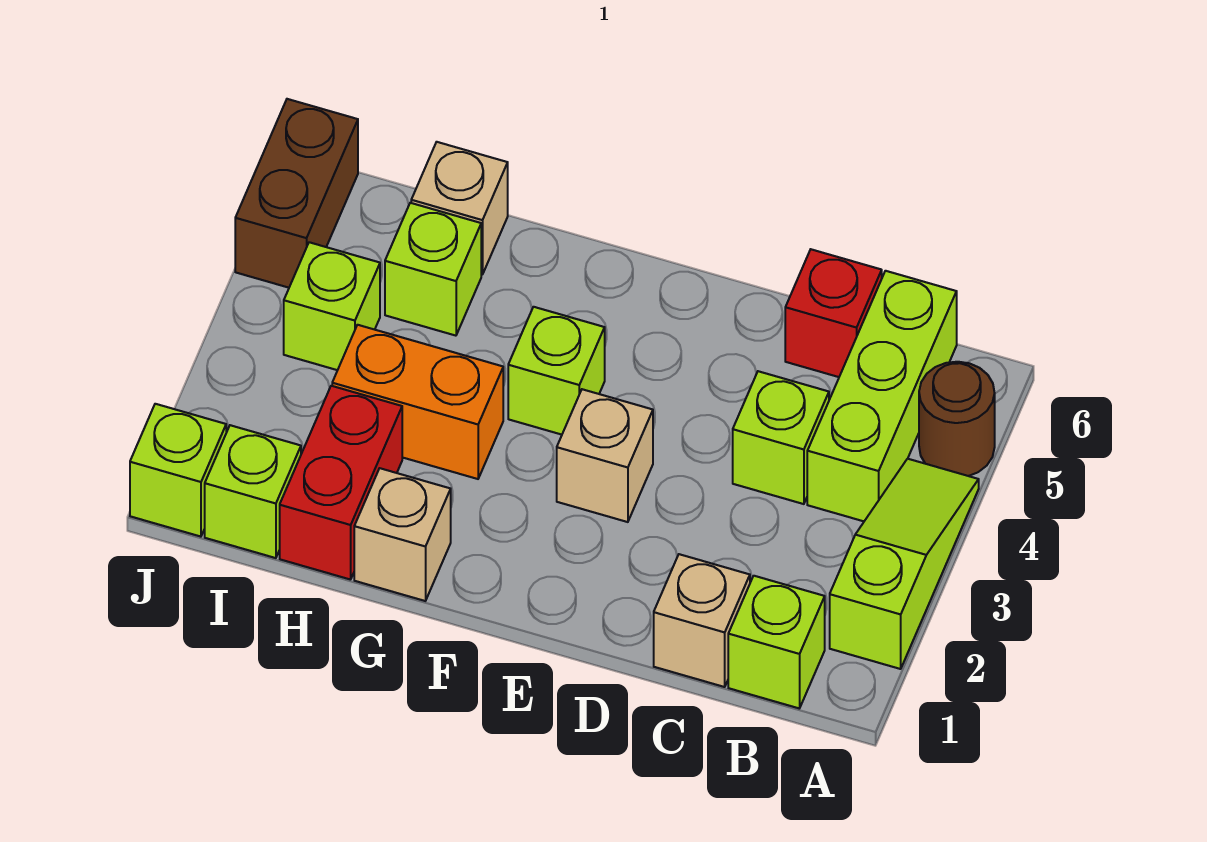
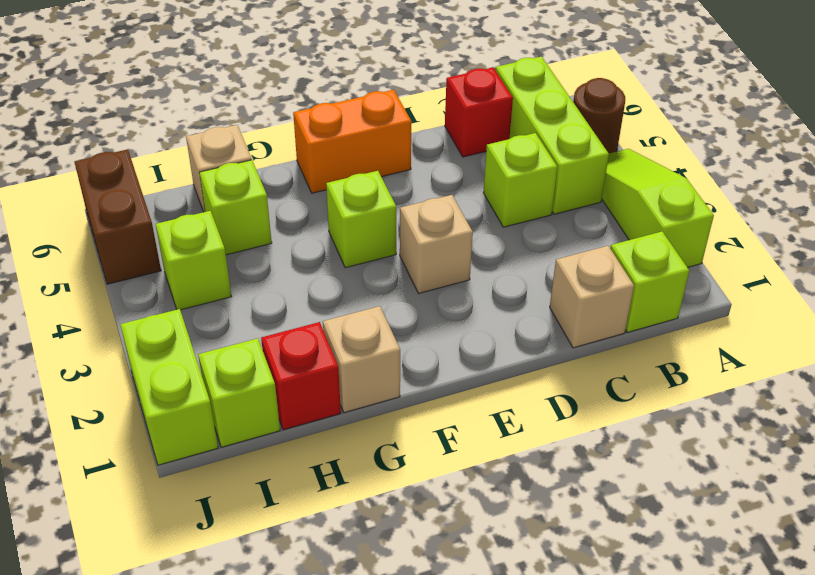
orange 1x2 brick [332,325,503,479] -> orange 1x2 brick moved to [293,90,411,193]
red 1x2 brick [280,386,402,580] -> red 1x1 brick [261,322,341,430]
lime 1x1 brick [130,404,226,537] -> lime 1x2 brick [120,309,218,465]

